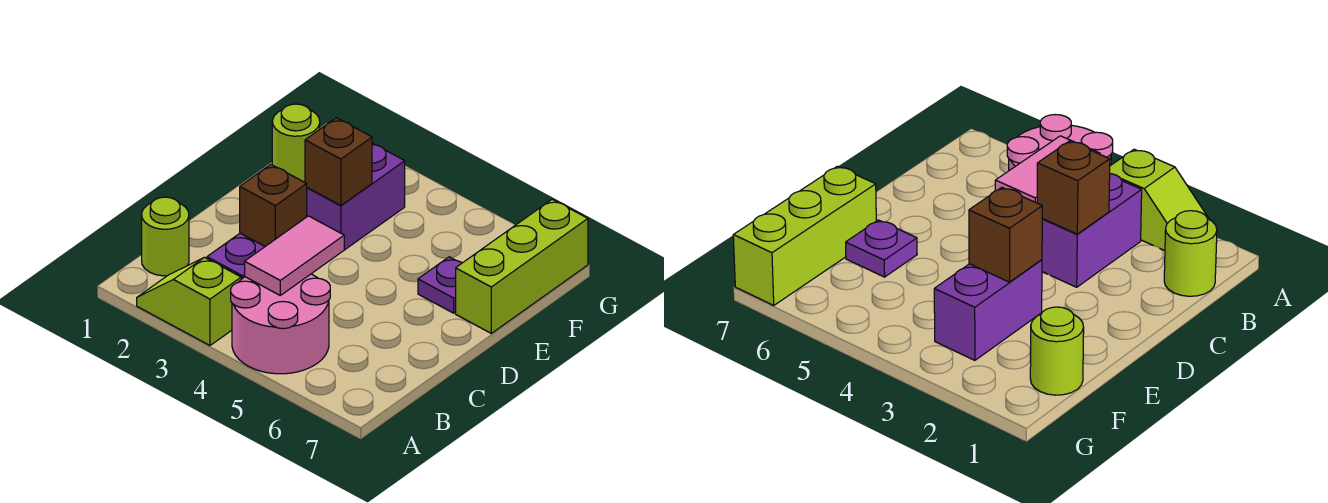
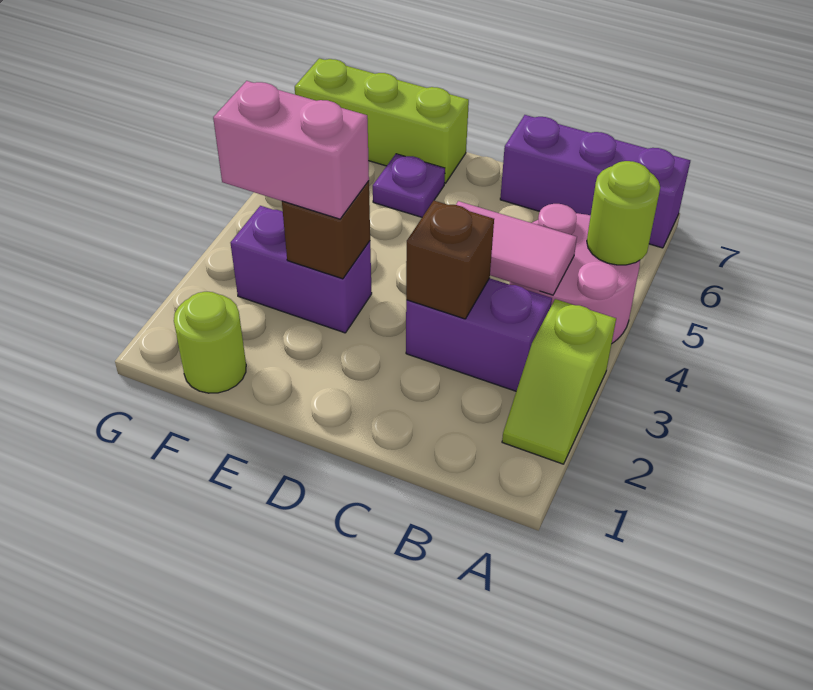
none -> purple 1x3 brick [500,115,690,248]
lime 1x1 round brick [142,197,189,276] -> lime 1x1 round brick moved to [587,161,660,265]
none -> pink 1x2 brick [213,81,369,219]

